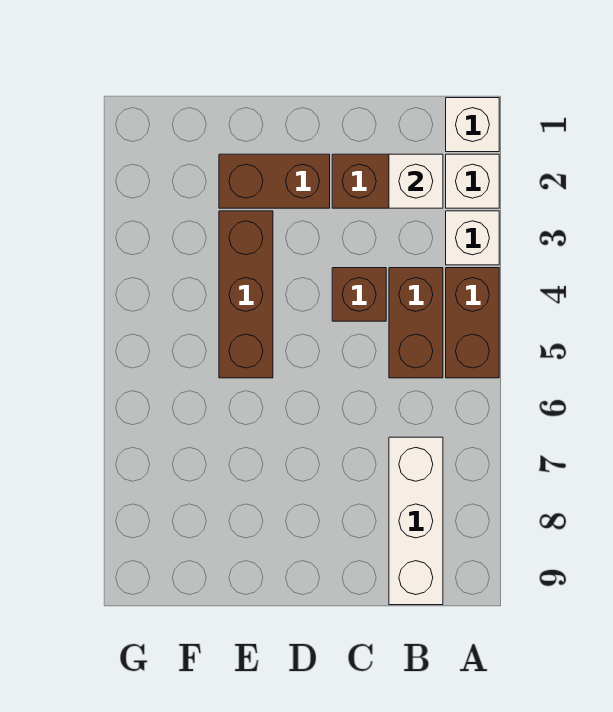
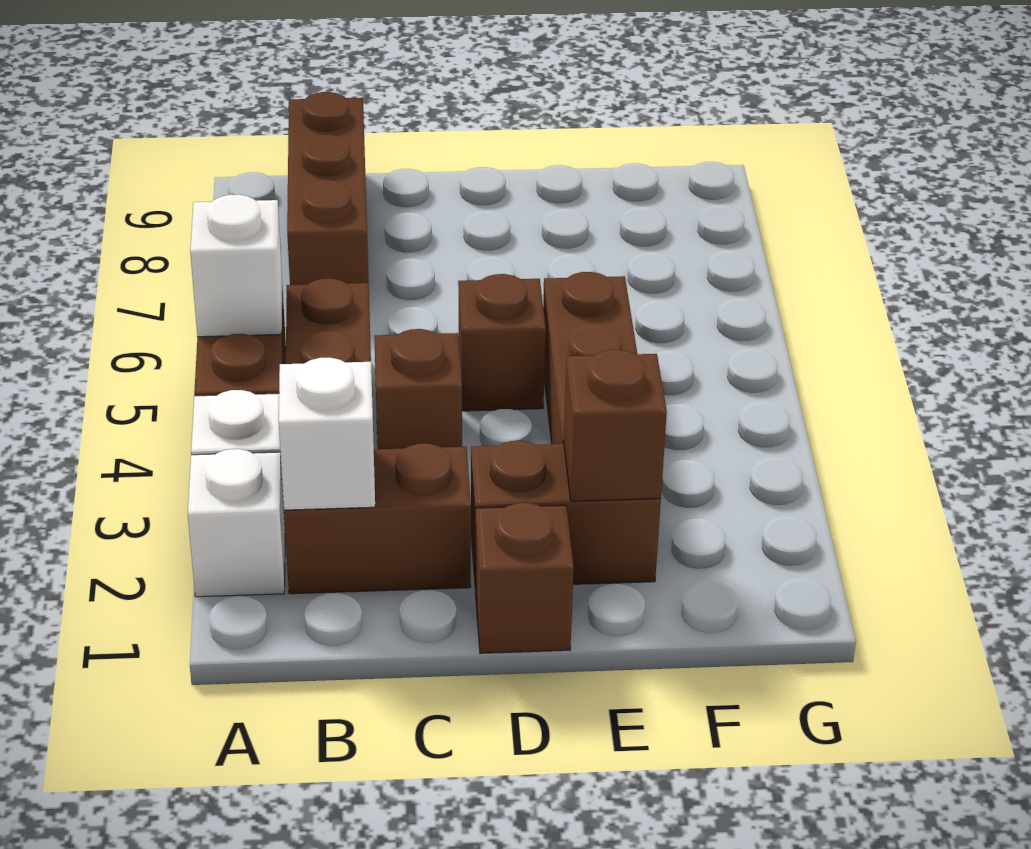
white 1x1 brick [446,98,499,152] -> white 1x1 brick moved to [190,194,282,337]
white 1x3 brick [389,437,443,605] -> brown 1x3 brick [287,92,369,285]
none -> brown 1x1 brick [475,503,574,653]
none -> brown 1x1 brick [458,274,546,411]
none -> brown 1x1 brick [563,350,667,501]

